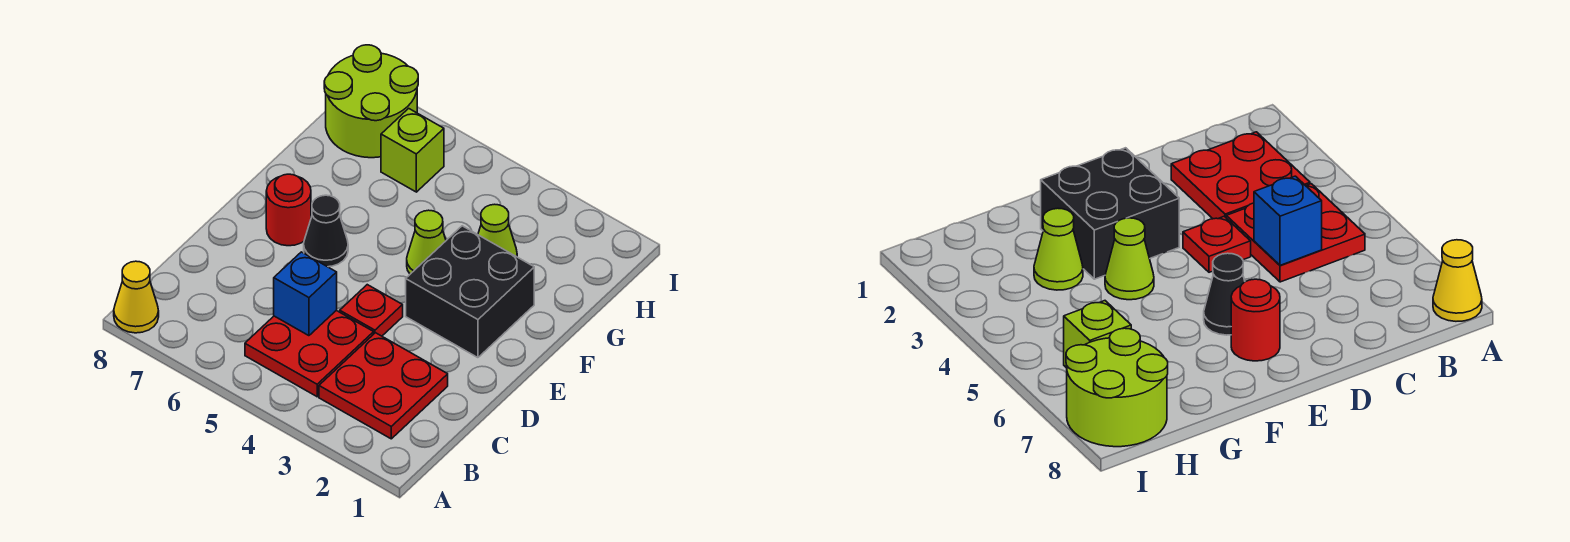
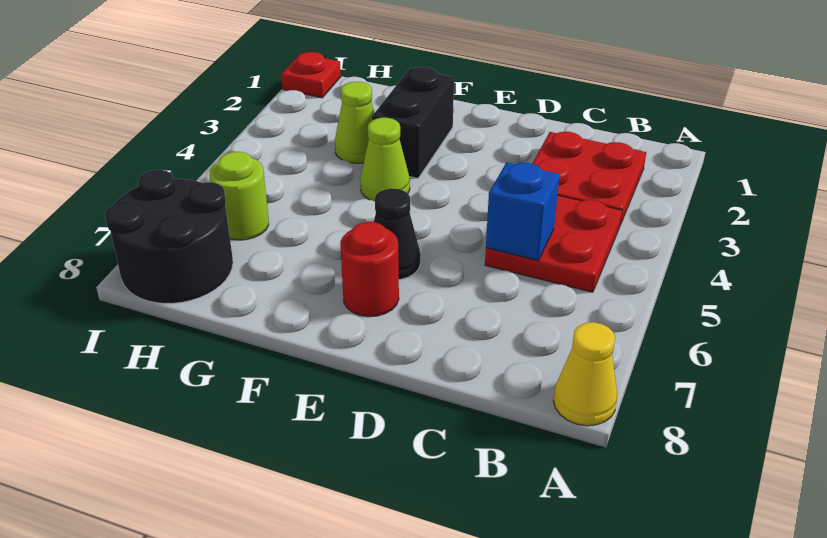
red 1x1 plate [340,285,403,336] -> red 1x1 plate moved to [281,52,341,98]
black 2x2 brick [406,226,534,358] -> black 1x2 brick [372,67,454,178]
lime 1x1 brick [381,108,444,192] -> lime 1x1 round brick [209,152,269,240]
lime 2x2 round brick [324,45,418,158] -> black 2x2 round brick [105,170,233,303]

